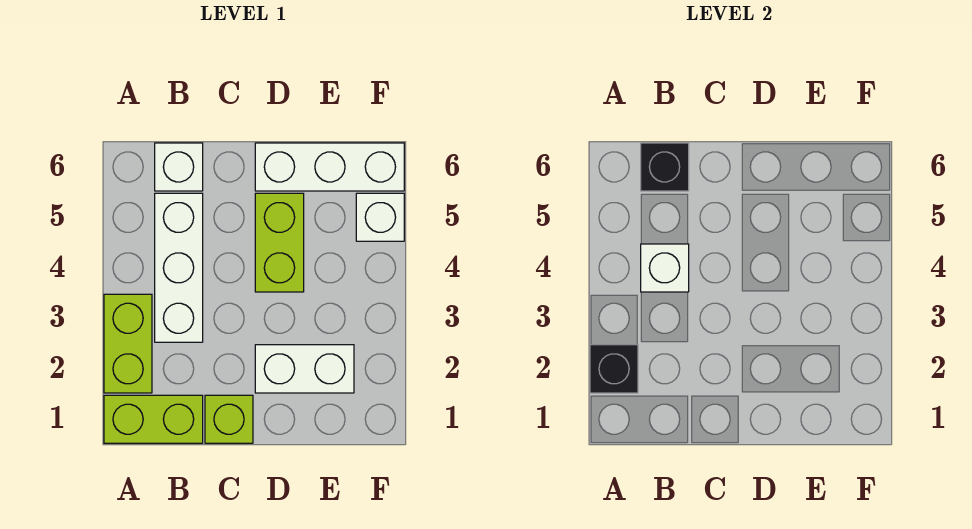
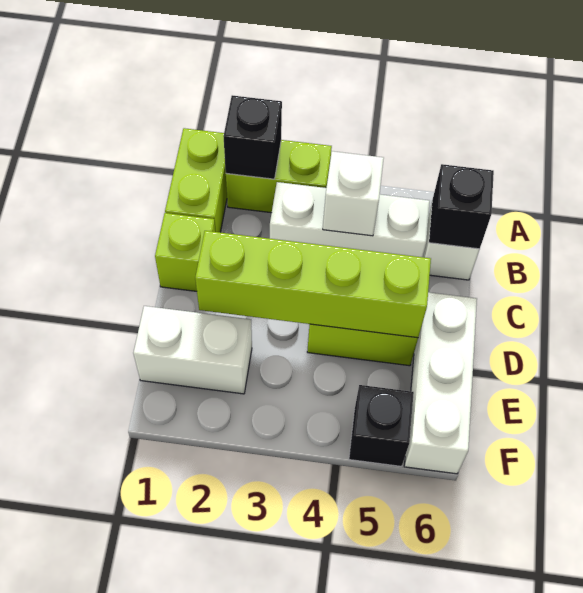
white 1x2 brick [255,345,354,393] -> white 1x2 brick turned to [133,306,252,394]
none -> lime 1x4 brick [195,231,431,338]
white 1x1 brick [356,193,404,241] -> black 1x1 brick [349,385,414,466]

